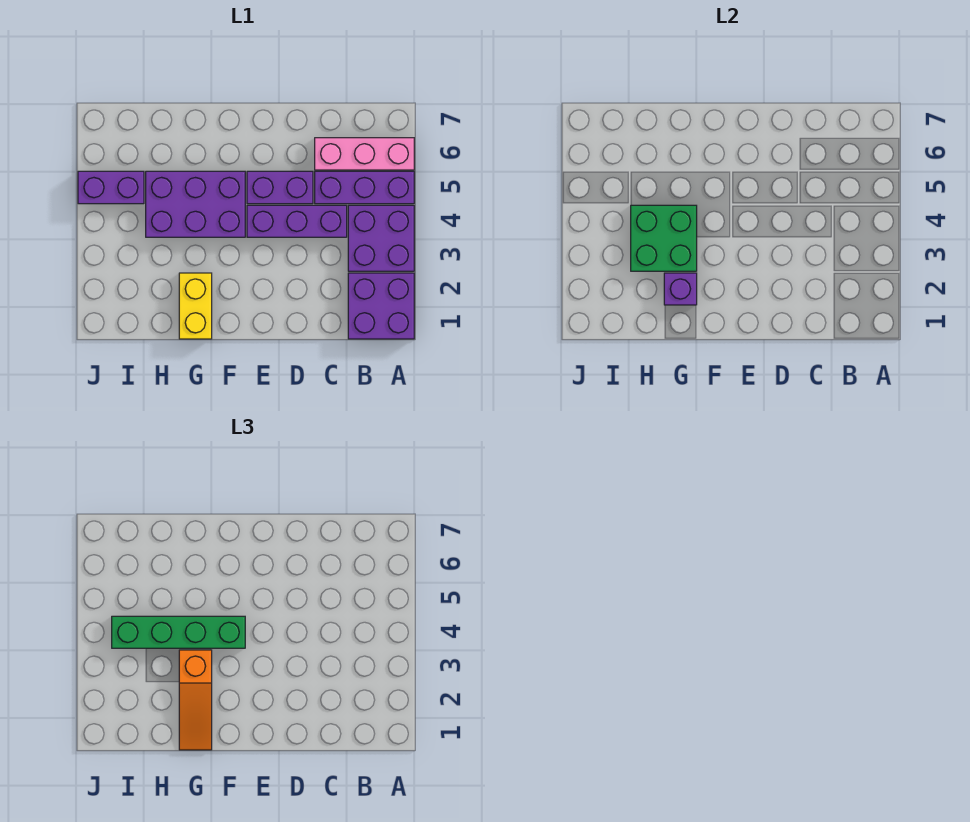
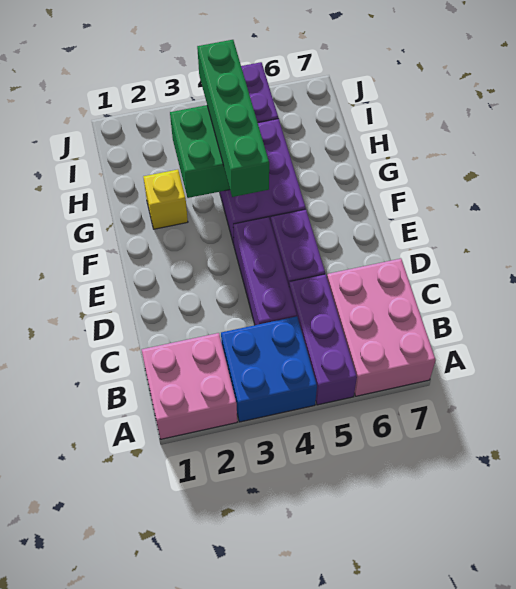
purple 2x2 brick [348,273,414,339] -> pink 2x2 brick [142,333,237,439]
purple 2x2 brick [348,205,414,271] -> blue 2x2 brick [221,316,317,422]
pink 1x3 brick [315,138,414,170] -> pink 2x3 brick [327,259,436,396]
yellow 1x2 brick [179,273,212,339] -> yellow 1x1 brick [143,170,188,229]
orange 1x3 slope [179,650,212,750] -> none
purple 1x1 brick [664,273,697,305] -> none

